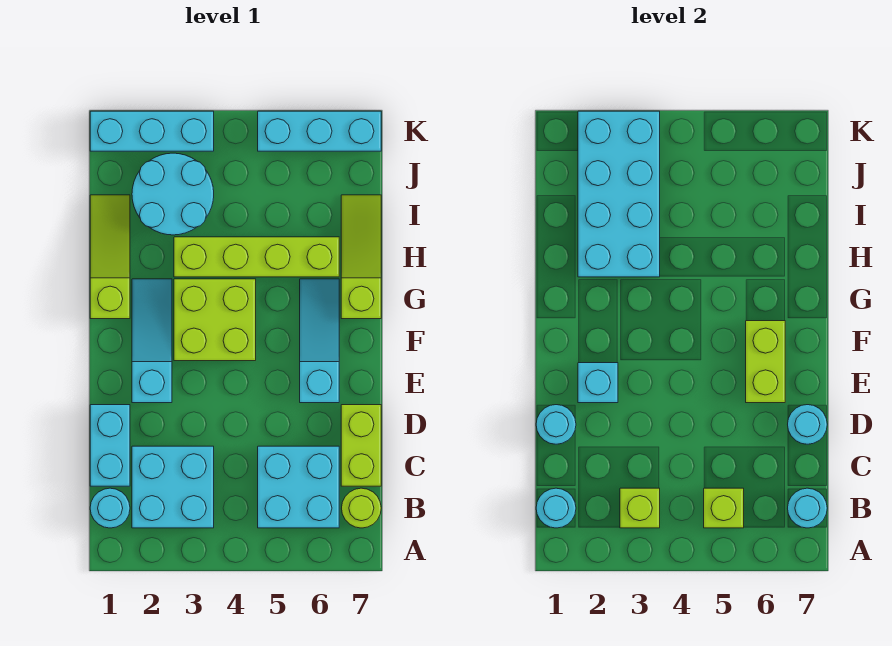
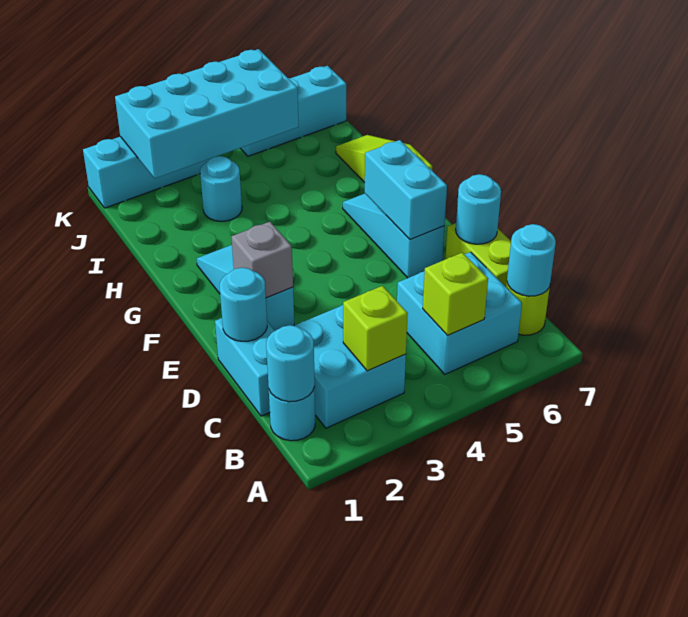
cyan 1x1 brick [578,363,618,403] -> grey 1x1 brick [231,222,293,298]
lime 1x2 brick [746,321,785,403] -> cyan 1x2 brick [365,140,447,240]
lime 2x2 brick [174,279,256,361] -> none
lime 1x3 slope [90,195,130,319] -> none
cyan 2x4 brick [578,111,660,277] -> cyan 2x4 brick turned to [115,49,299,178]
lime 1x4 brick [174,237,339,277] -> none
cyan 2x2 round brick [132,153,214,235] -> cyan 1x1 round brick [200,156,242,221]

